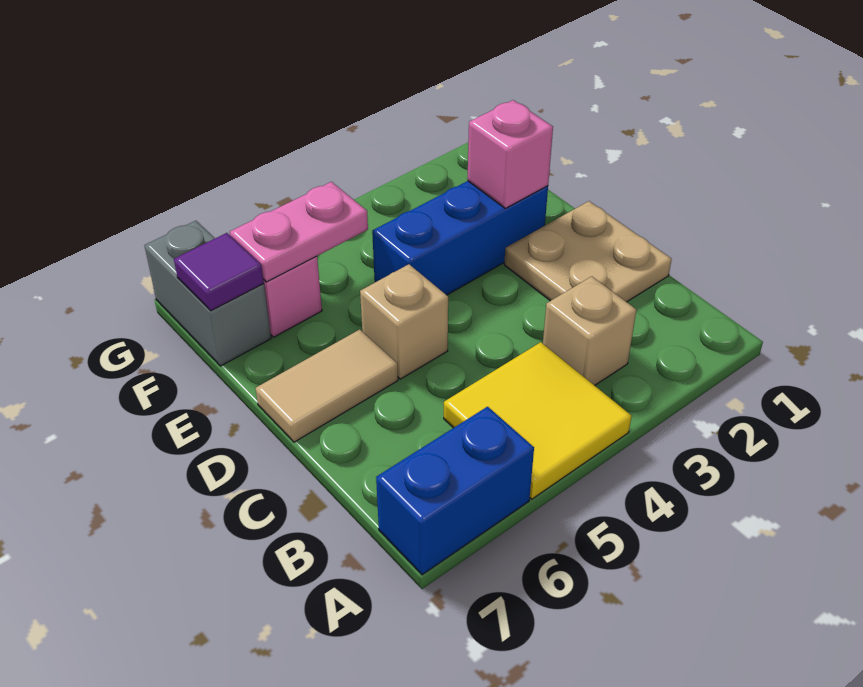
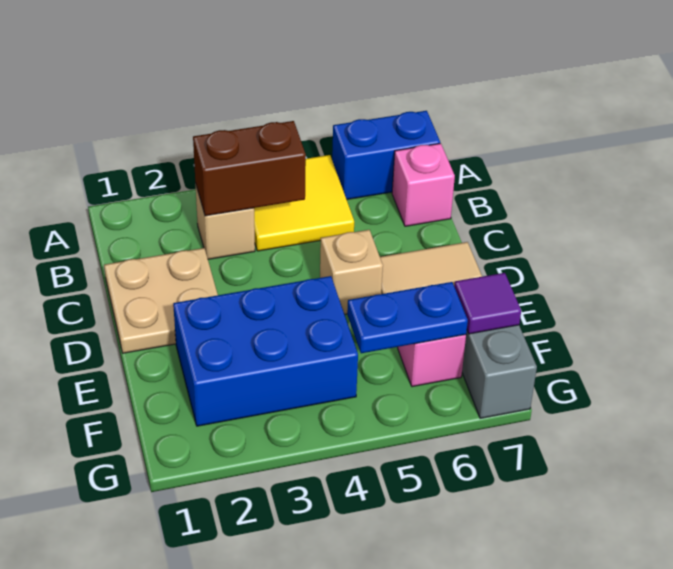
none -> brown 1x2 brick [193,121,306,216]
blue 1x3 brick [372,181,548,295] -> blue 2x3 brick [173,276,358,426]
pink 1x1 brick [467,100,553,208] -> pink 1x1 brick moved to [392,143,455,226]
pink 1x2 plate [230,182,368,282] -> blue 1x2 plate [347,282,468,353]

